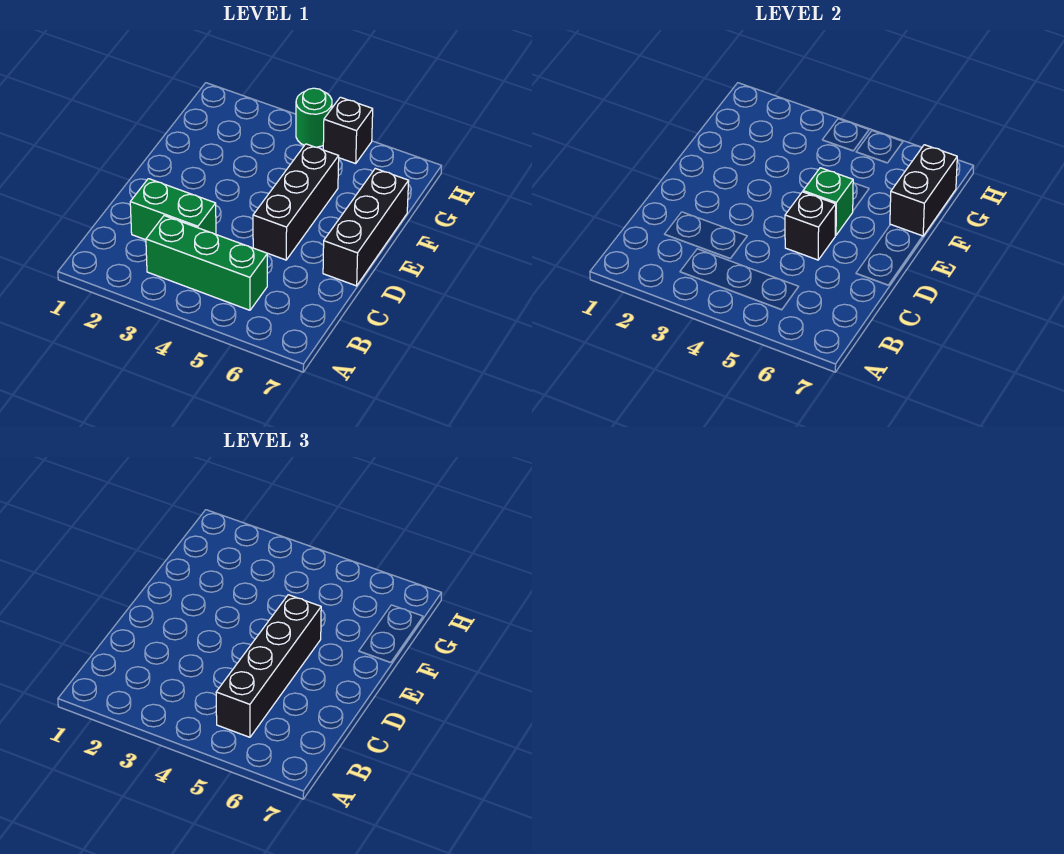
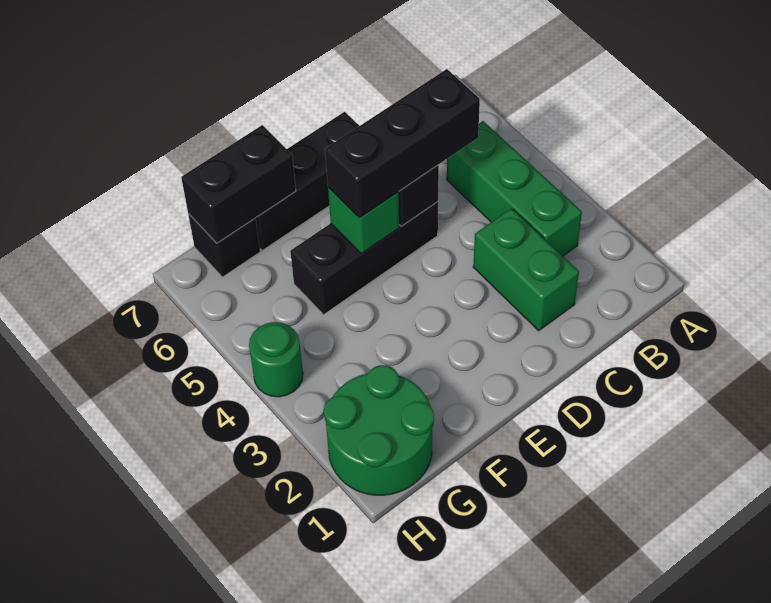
black 1x4 brick [216,595,321,737] -> black 1x3 brick [325,69,480,218]
none -> green 2x2 round brick [324,365,434,495]
black 1x1 brick [323,97,373,164] -> black 1x1 brick moved to [188,213,260,277]

